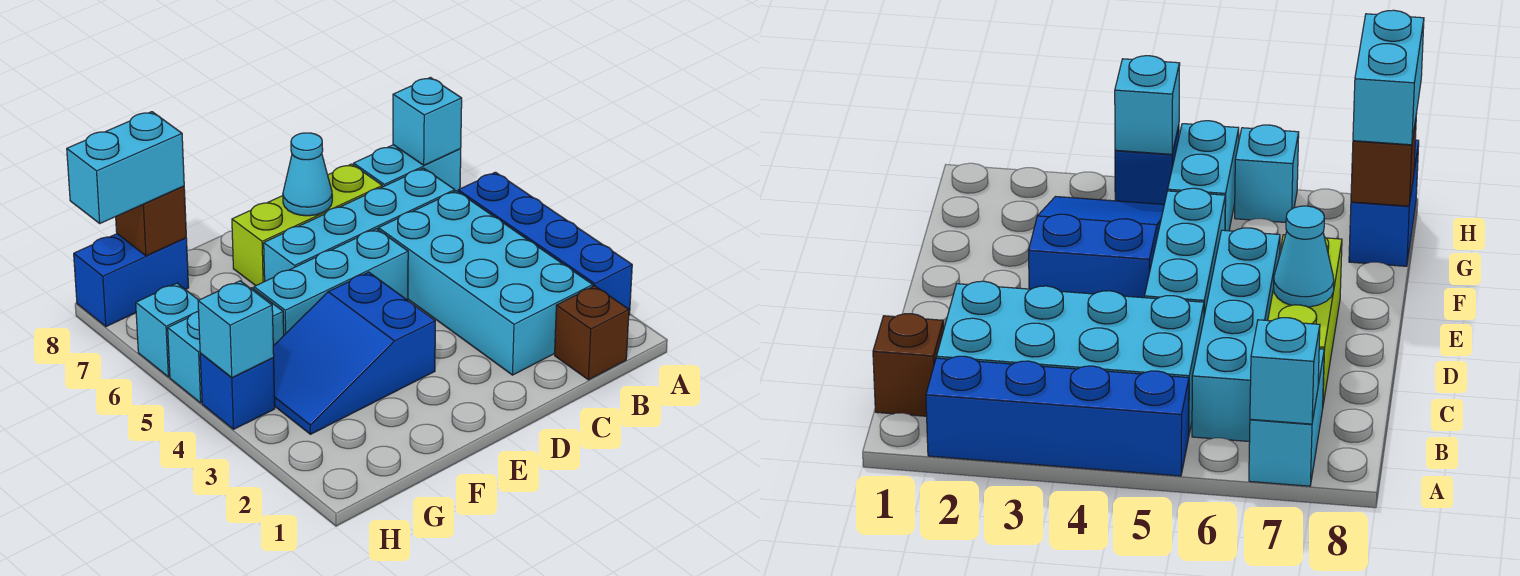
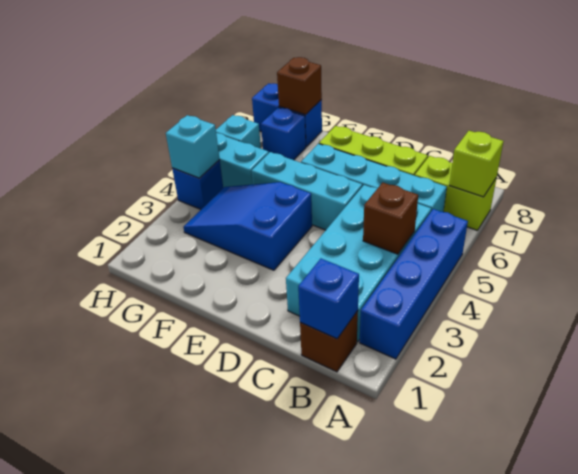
cyan 1x2 brick [354,145,461,191] -> lime 1x2 brick [415,156,496,230]
cyan 1x1 brick [393,78,462,165] -> lime 1x1 brick [450,131,503,197]
none -> blue 1x1 brick [298,259,359,339]
none -> brown 1x1 brick [363,182,418,254]
cyan 1x1 cone [283,133,332,216] -> none
none -> blue 1x1 brick [261,107,306,160]
cyan 1x2 brick [67,112,184,223] -> none

